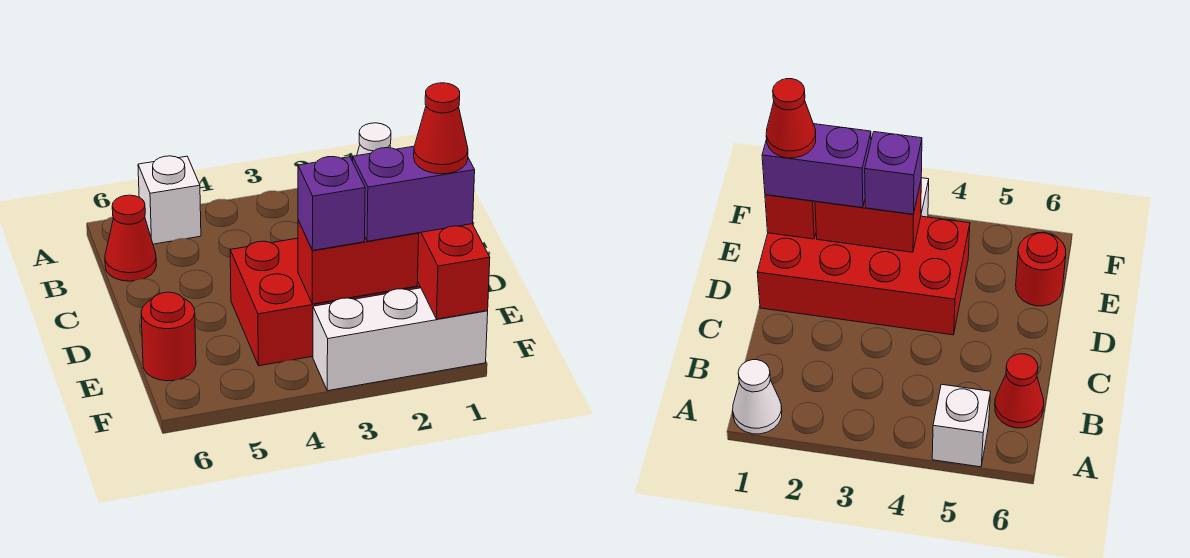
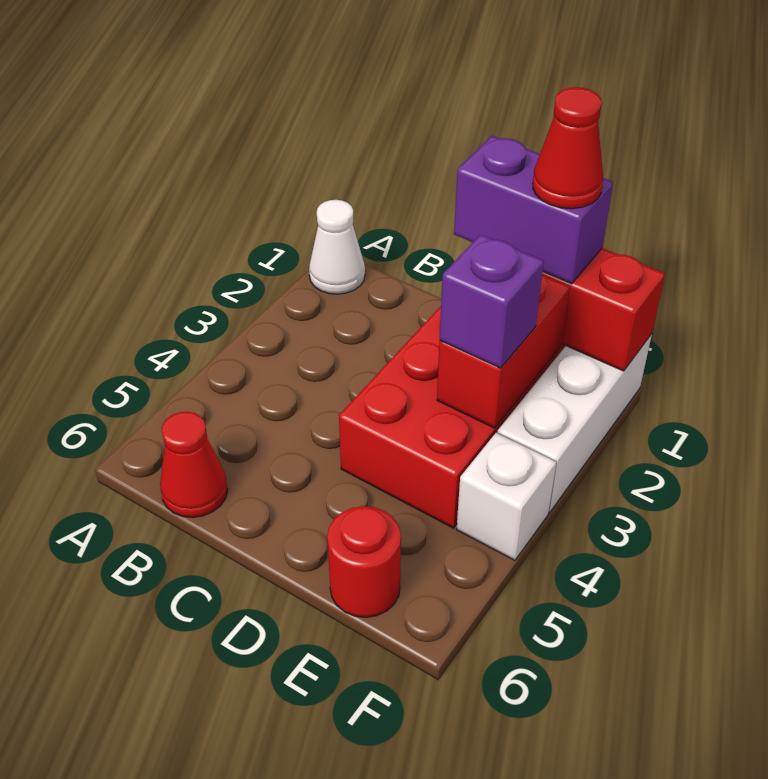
white 1x1 brick [138,156,201,244] -> white 1x1 brick moved to [456,433,556,560]
purple 1x2 brick [353,146,475,241] -> purple 1x2 brick turned to [454,136,613,284]

